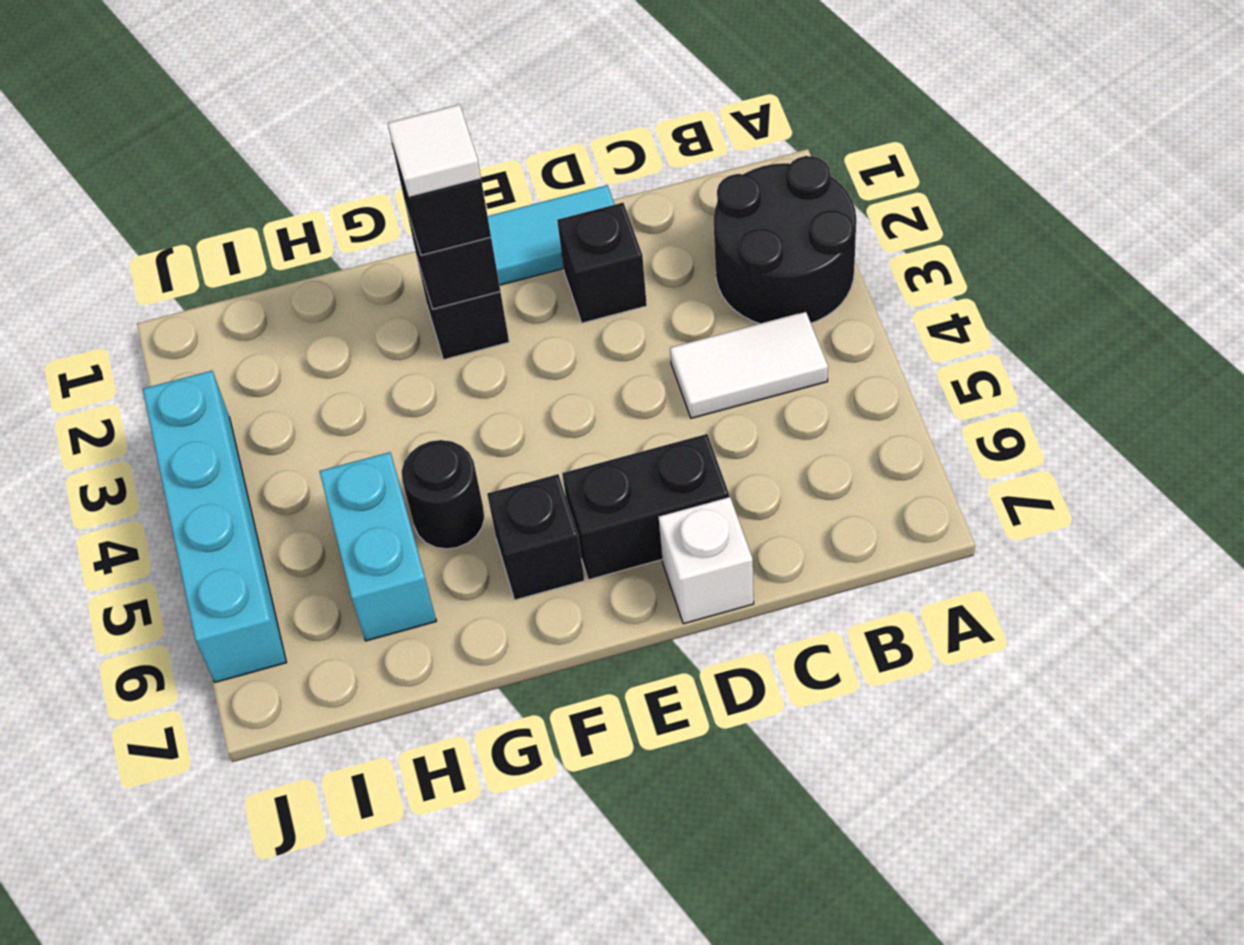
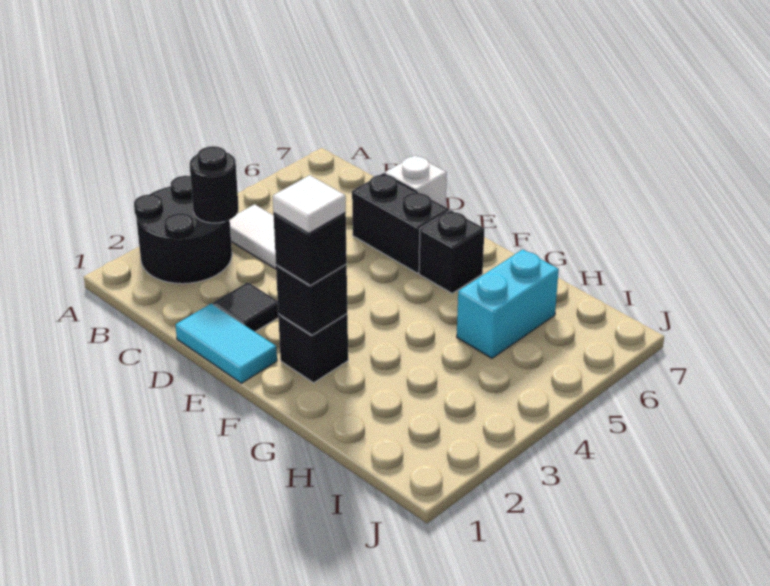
black 1x1 brick [557,203,647,323] -> black 1x1 tile [213,282,278,332]
black 1x1 round brick [402,440,484,549] -> black 1x1 round brick moved to [190,146,239,223]
cyan 1x4 brick [143,371,287,682] -> none

